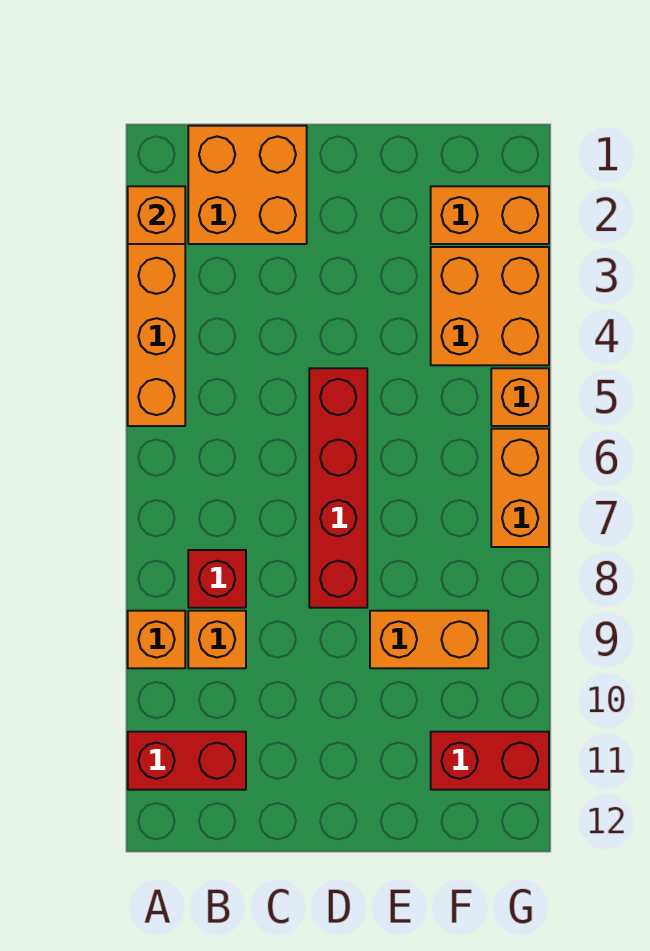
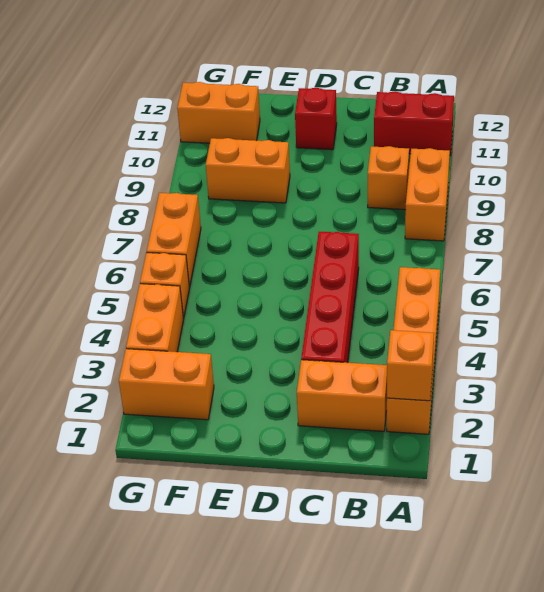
orange 1x1 brick [128,611,185,668] -> orange 1x2 brick [405,148,450,241]
orange 2x2 brick [188,126,307,244] -> orange 1x2 brick [297,360,387,431]
red 1x1 brick [188,550,246,608] -> red 1x1 brick moved to [295,88,337,150]
red 1x4 brick [309,368,367,608] -> red 1x4 brick moved to [301,232,359,363]
orange 2x2 brick [431,247,549,365] -> orange 1x2 brick [126,284,184,352]
red 1x2 brick [431,732,549,790] -> orange 1x2 brick [177,82,260,143]

